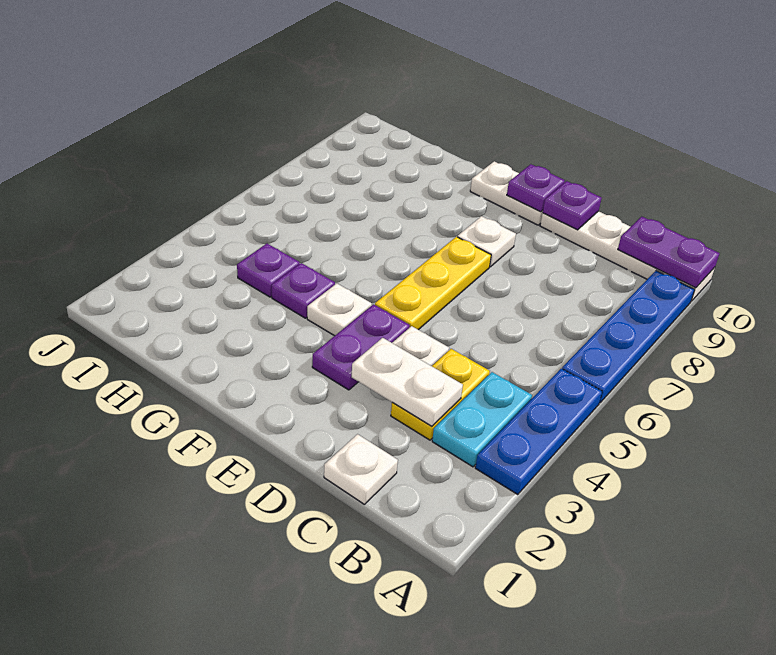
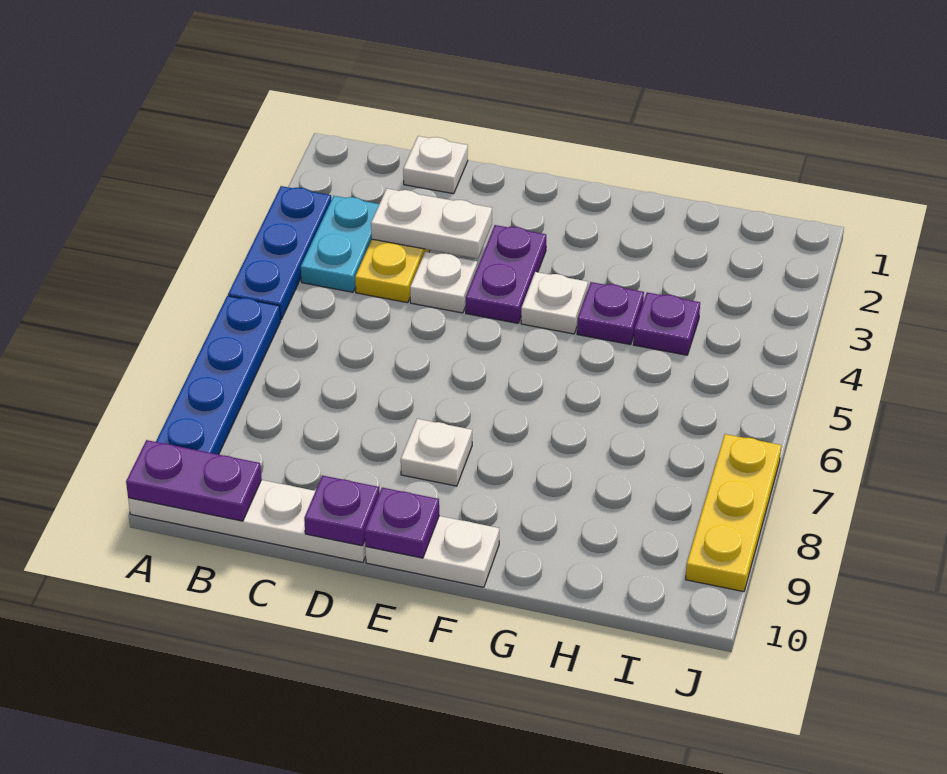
yellow 1x3 plate [375,237,491,330] -> yellow 1x3 plate moved to [685,434,781,592]

